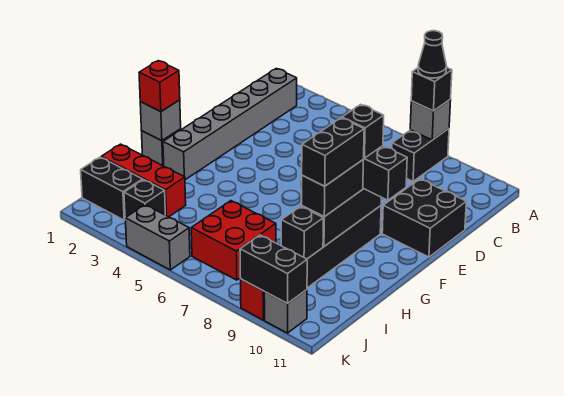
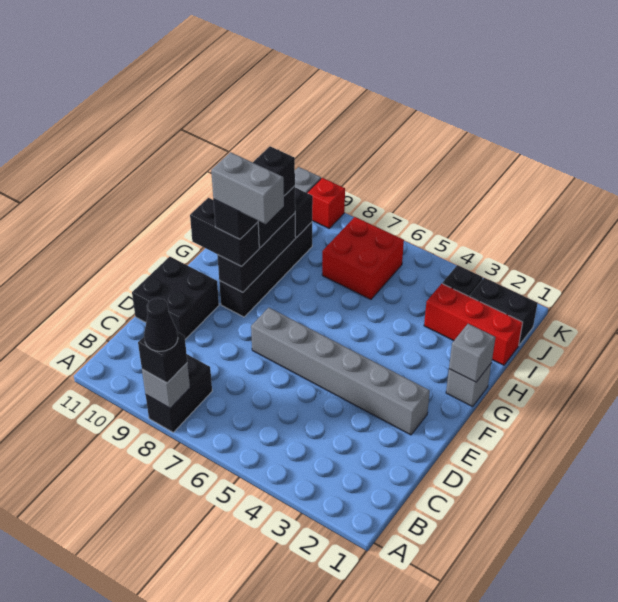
grey 1x6 brick [163,68,297,180] -> grey 1x6 brick turned to [251,308,430,435]
red 1x1 brick [139,61,180,112] -> none
grey 1x2 brick [125,205,190,270] -> grey 1x2 brick moved to [211,152,284,224]
black 1x2 brick [240,235,307,304] -> none

